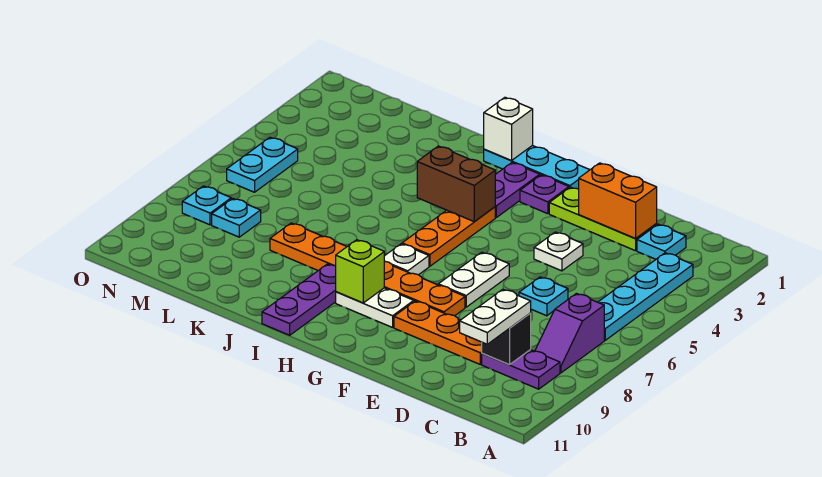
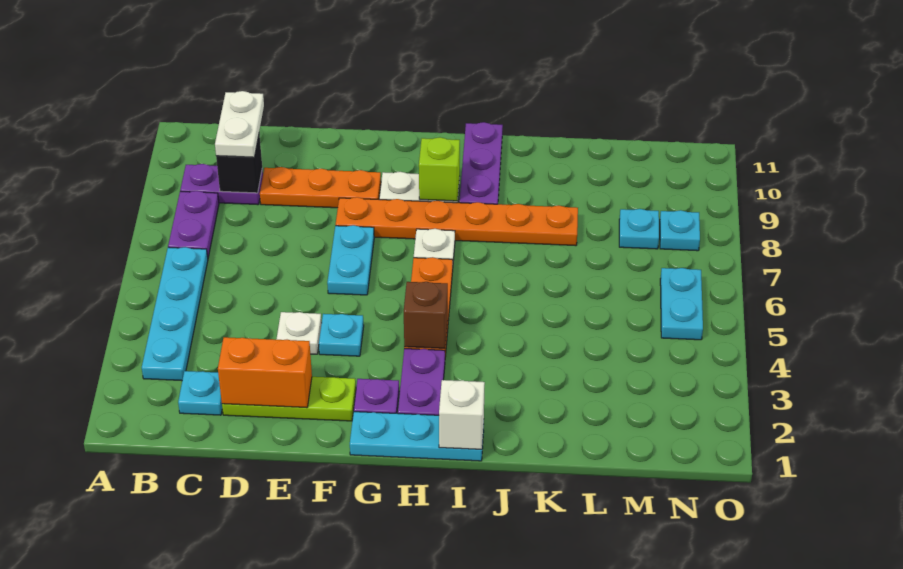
purple 1x2 slope [535,294,604,373] -> purple 1x2 plate [168,191,219,257]
cyan 1x1 plate [519,277,568,316] -> cyan 1x1 plate moved to [319,314,364,356]
white 1x2 plate [438,252,509,307] -> cyan 1x2 plate [327,225,374,295]
brown 1x2 brick [417,146,495,222] -> brown 1x1 brick [404,282,448,348]

